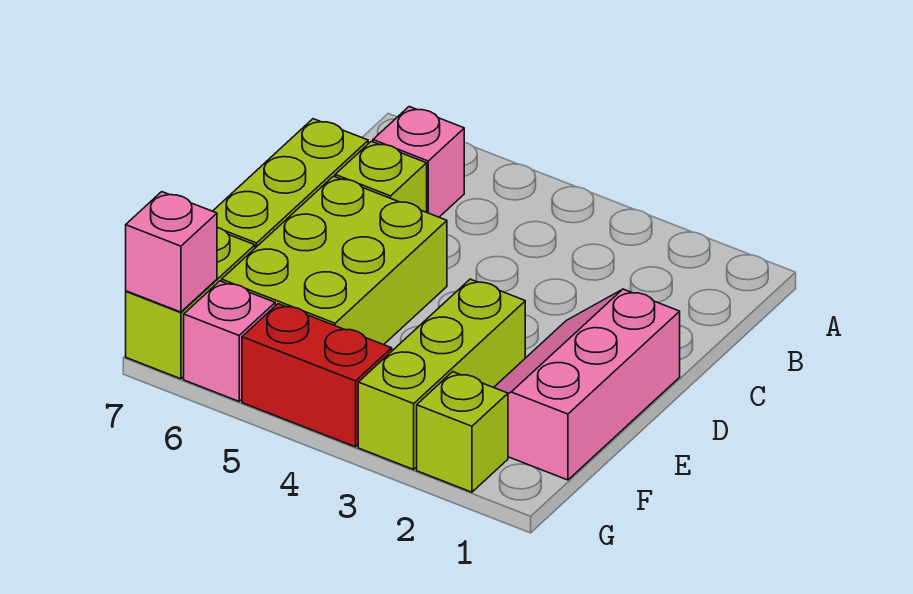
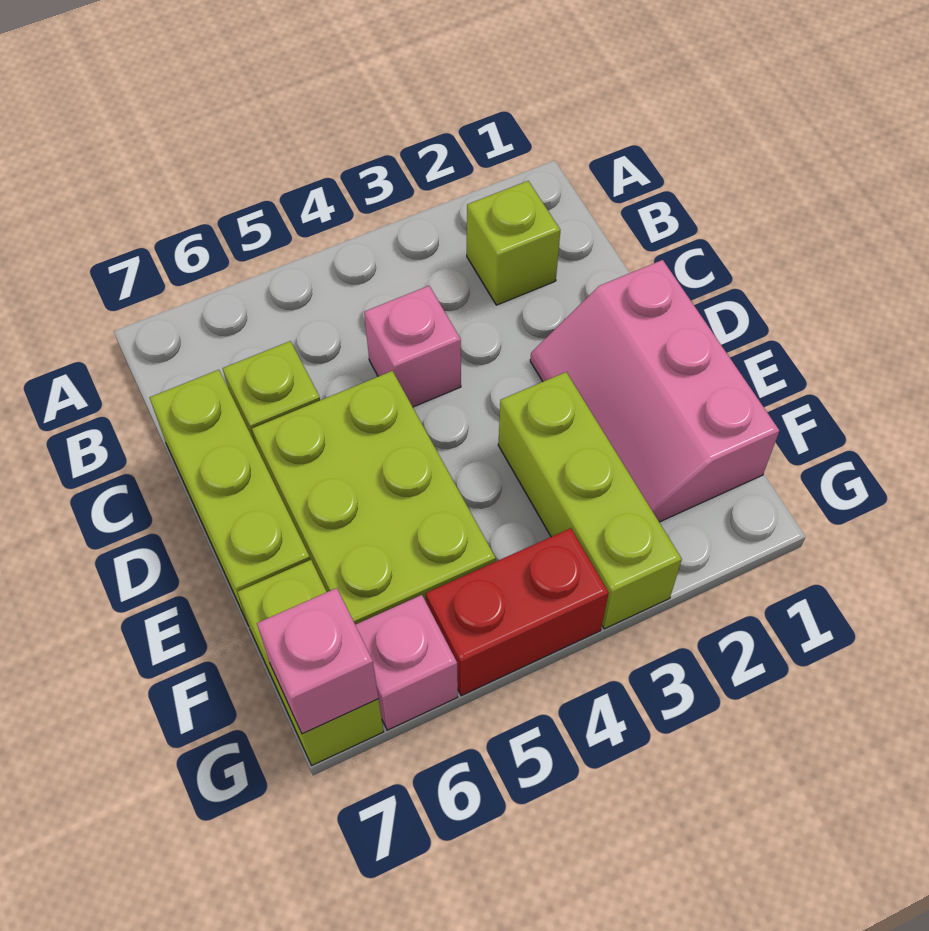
pink 1x1 brick [373,107,464,217] -> pink 1x1 brick moved to [364,286,461,407]
lime 1x1 brick [417,372,508,492] -> lime 1x1 brick moved to [467,181,560,305]

